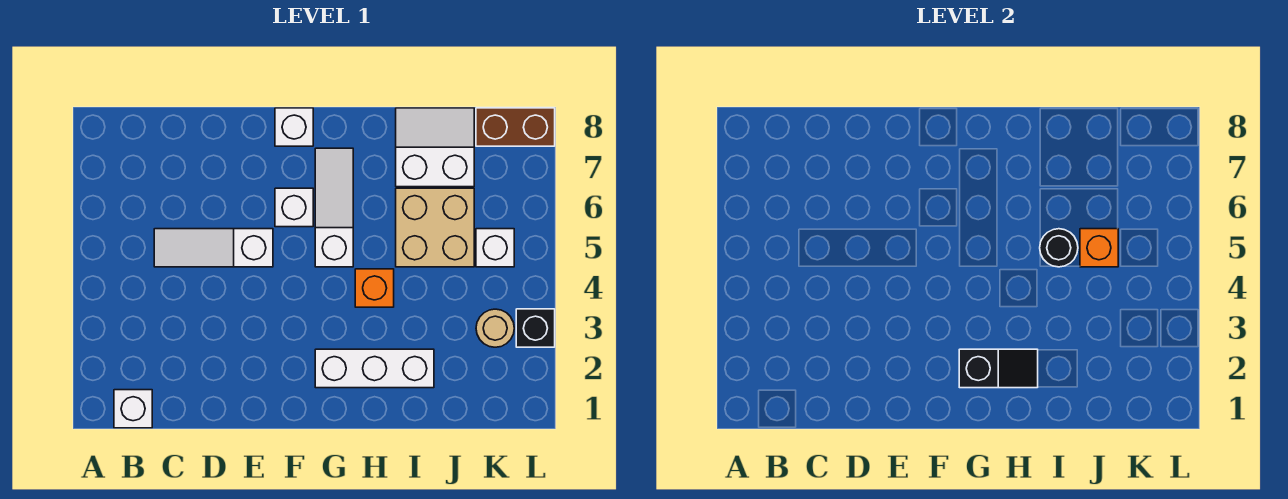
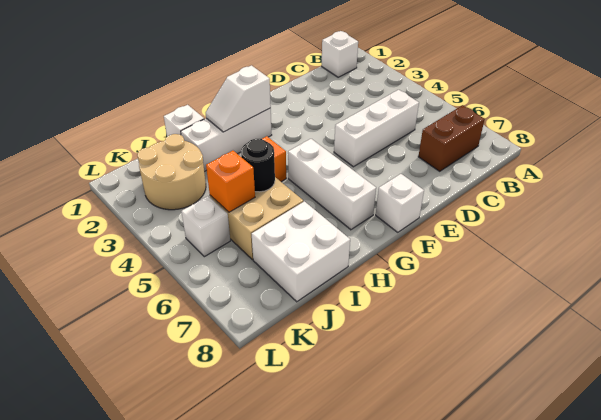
white 1x3 slope [154,229,273,267] -> white 1x3 brick [334,90,419,167]
white 1x1 brick [275,188,313,227] -> white 1x1 brick moved to [164,105,204,137]
black 1x2 slope [959,349,1038,388] -> white 1x2 slope [206,65,271,132]
white 1x3 slope [315,148,353,267] -> white 1x3 brick [288,139,376,230]
white 2x2 slope [396,108,474,187] -> white 2x2 brick [252,201,350,302]
tan 1x1 round brick [476,309,514,347] -> tan 2x2 round brick [137,134,206,210]
brown 1x2 brick [476,108,555,146] -> brown 1x2 brick moved to [418,105,485,171]
black 1x1 brick [516,309,555,347] -> none

